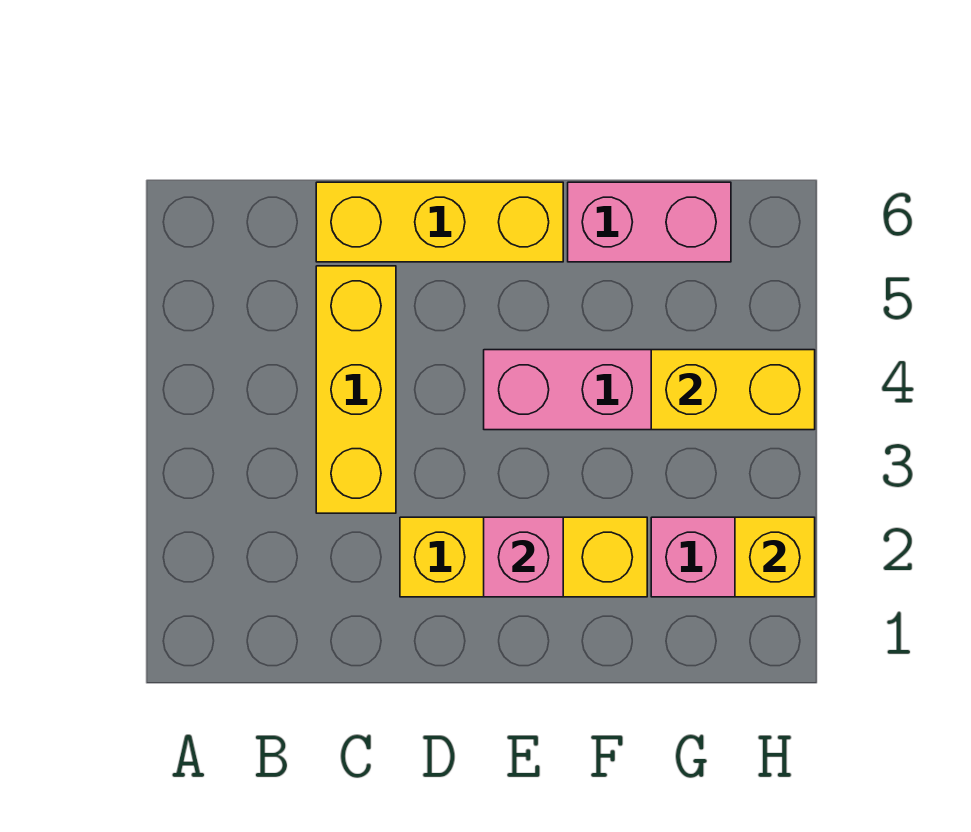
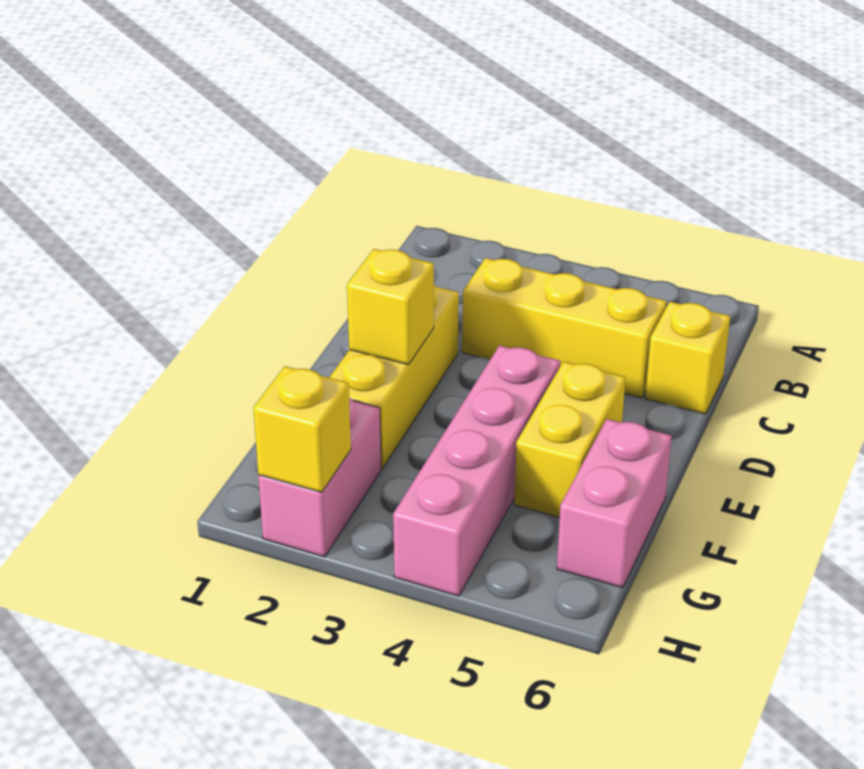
yellow 1x3 brick [316,182,563,262] -> yellow 1x1 brick [645,302,730,414]
pink 1x1 brick [484,517,563,597] -> yellow 1x1 brick [347,249,434,365]
yellow 1x2 brick [651,350,815,430] -> yellow 1x2 brick moved to [514,361,626,517]

